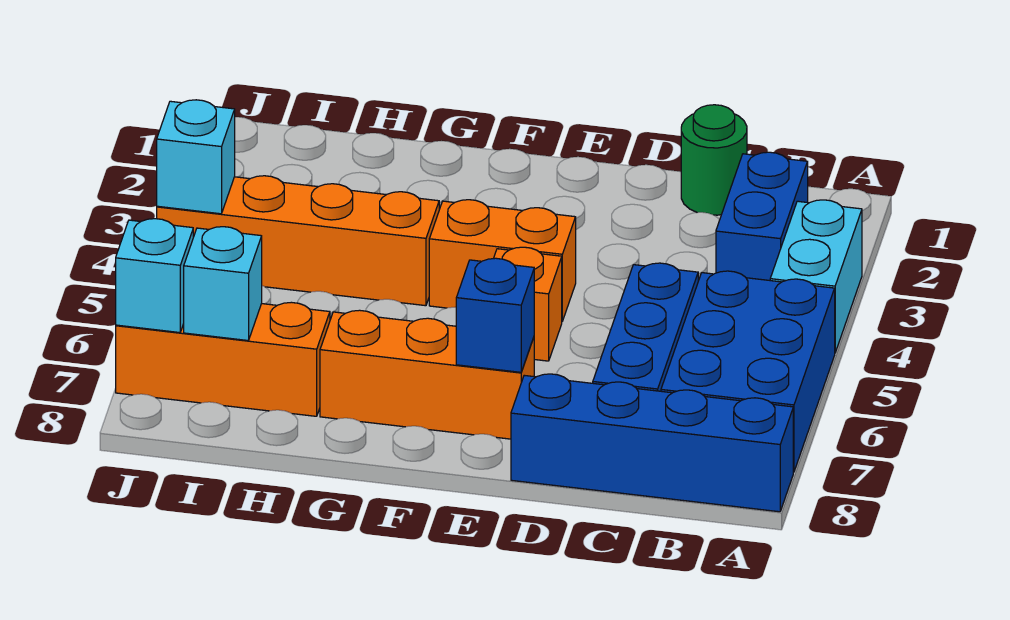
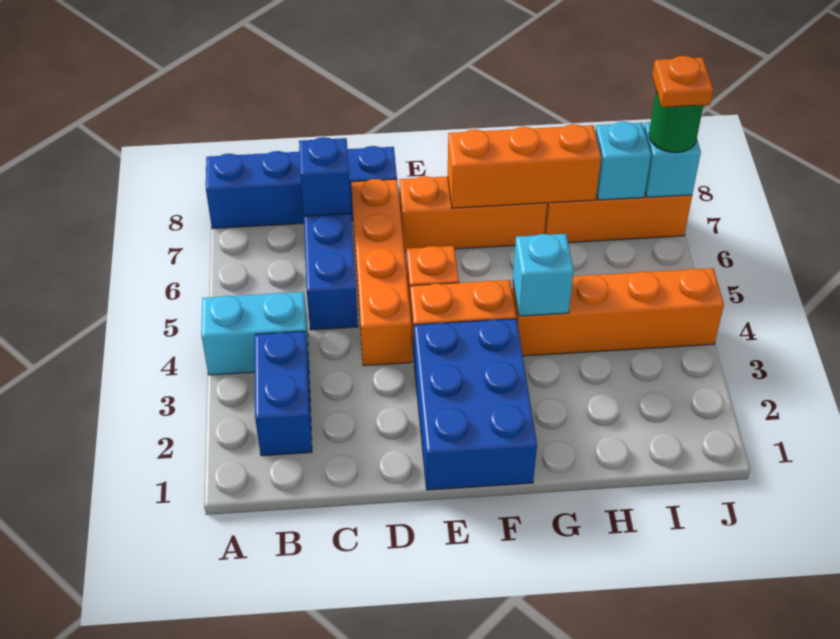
cyan 1x2 brick [770,200,862,352] -> cyan 1x2 brick turned to [201,292,309,375]
blue 2x3 brick [661,271,835,472] -> blue 2x3 brick moved to [414,319,537,490]
green 1x1 round brick [681,105,747,215] -> green 1x1 round brick moved to [649,90,703,153]
none -> orange 1x4 brick [351,179,412,366]
blue 1x1 brick [456,258,534,372] -> blue 1x1 brick moved to [299,137,351,216]
none -> orange 1x3 brick [448,124,601,208]
cyan 1x1 brick [157,100,235,214] -> cyan 1x1 brick moved to [513,234,574,316]
none -> orange 1x1 plate [652,56,713,107]

